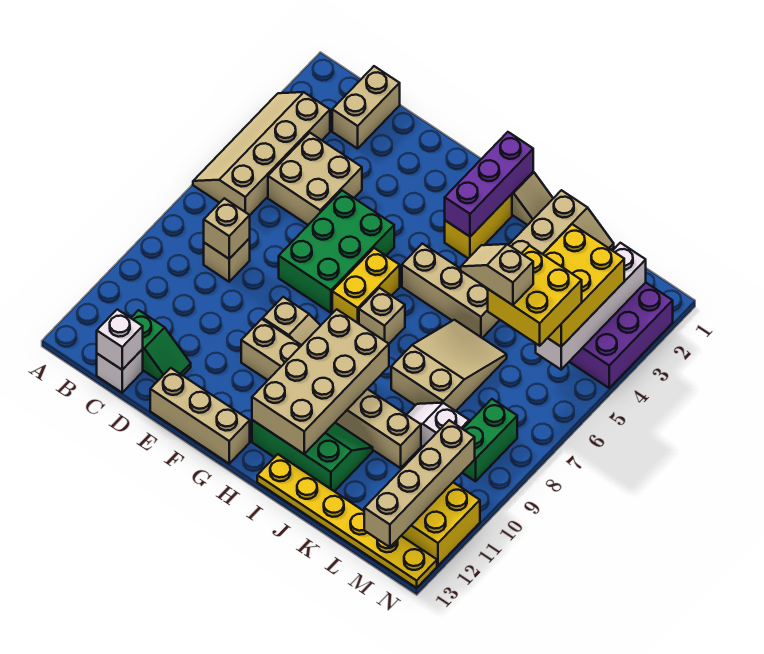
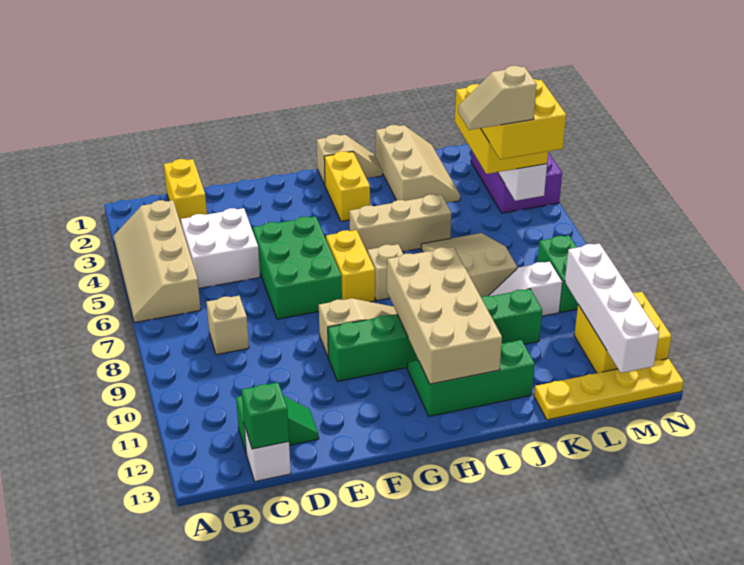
tan 1x2 brick [332,66,400,149] -> yellow 1x2 brick [164,159,207,224]
tan 2x2 brick [268,133,362,225] -> white 2x2 brick [181,208,260,288]
tan 1x1 brick [204,198,250,259] -> none
white 1x1 brick [97,309,143,370] -> green 1x1 brick [242,382,289,449]
tan 1x3 brick [150,368,250,464] -> none
tan 1x6 brick [241,319,421,468] -> green 1x6 brick [328,289,542,381]
purple 1x3 brick [445,132,533,236] -> none
yellow 1x6 plate [257,454,437,588] -> yellow 1x4 plate [534,359,684,420]
tan 1x4 brick [364,420,475,547] -> white 1x4 brick [565,244,659,373]

